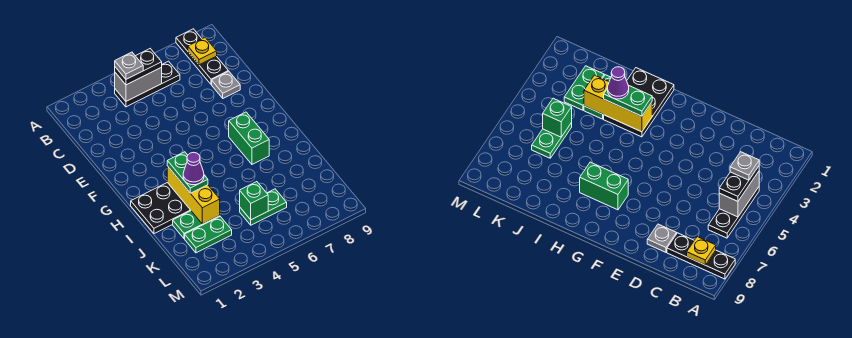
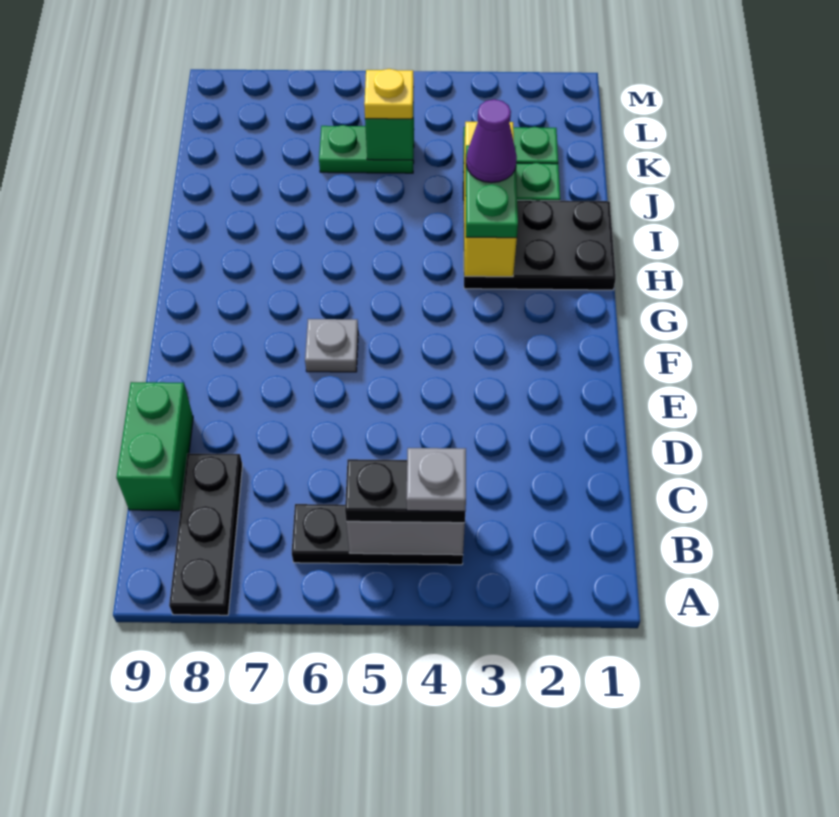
yellow 1x1 plate [188,38,217,65] -> yellow 1x1 plate moved to [364,69,414,119]
grey 1x1 plate [212,71,240,98] -> grey 1x1 plate moved to [305,319,358,372]
green 1x2 brick [229,112,269,164] -> green 1x2 brick moved to [116,382,193,511]

